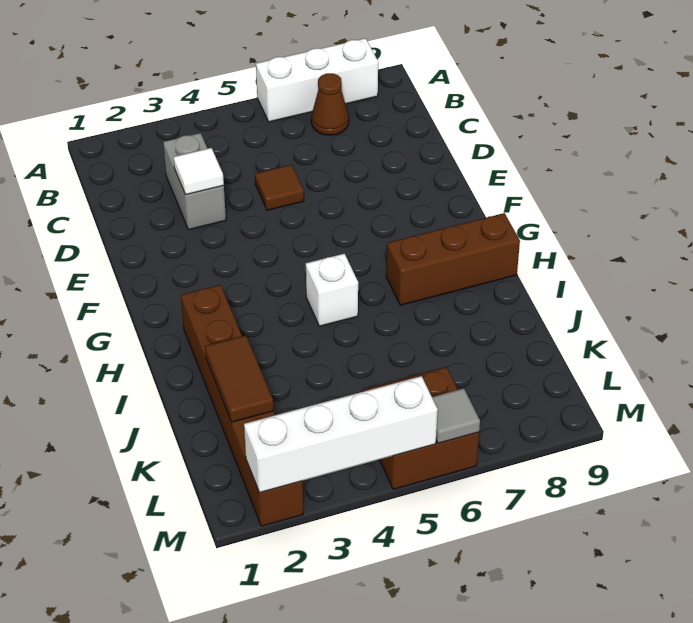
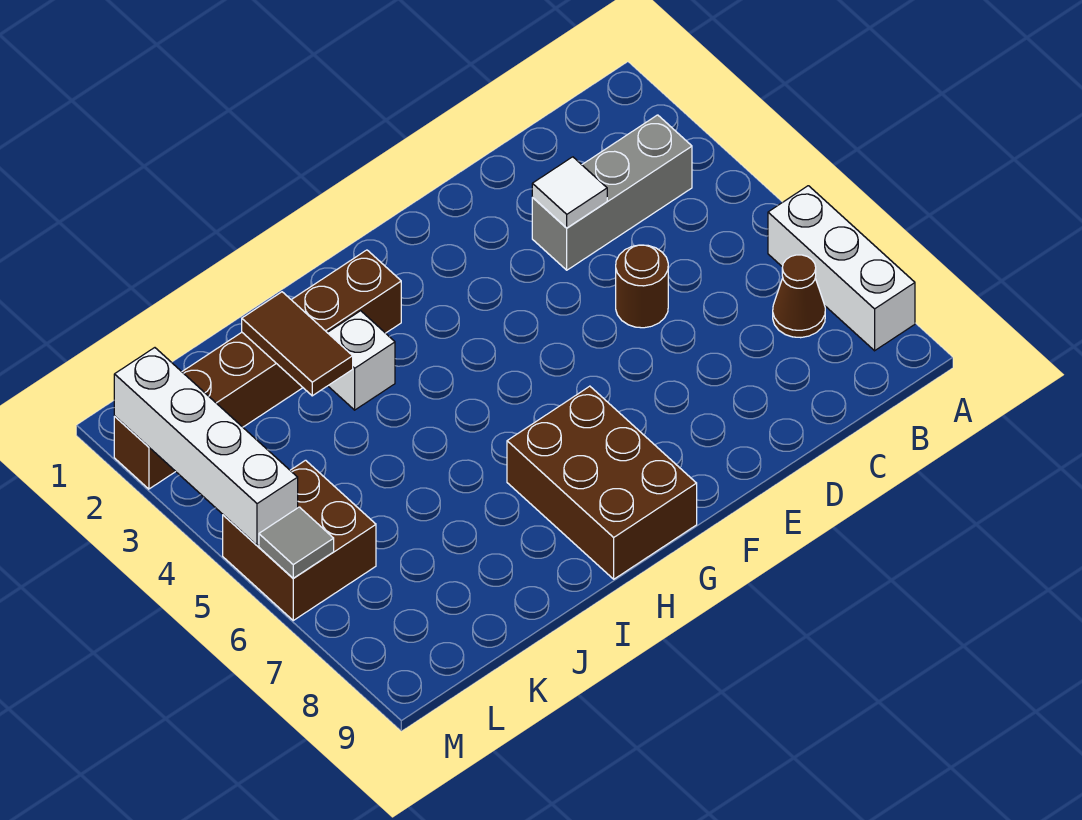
grey 1x2 brick [163,133,226,230] -> grey 1x3 brick [532,115,692,270]
brown 1x1 tile [255,165,304,210] -> brown 1x1 round brick [616,245,668,328]
white 1x1 brick [306,254,358,326] -> white 1x1 brick moved to [327,311,395,410]
brown 1x3 brick [386,213,520,305] -> brown 2x3 brick [507,386,697,579]
brown 1x2 tile [205,335,274,422] -> brown 1x2 tile turned to [242,292,353,396]

